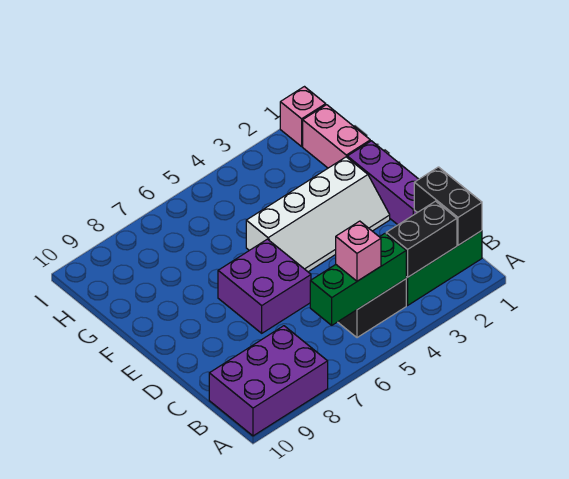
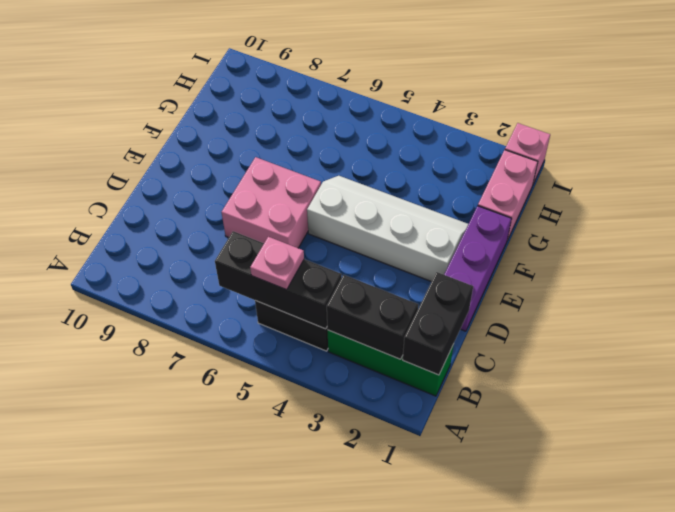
purple 2x3 brick [209,326,328,436] -> none
green 1x3 brick [310,234,406,325] -> black 1x3 brick [215,231,342,329]
pink 1x1 brick [336,221,381,281] -> pink 1x1 plate [250,237,304,290]
purple 2x2 brick [218,239,311,333] -> pink 2x2 brick [222,157,321,248]
white 2x4 slope [246,157,390,272] -> white 2x4 slope turned to [307,176,468,282]

